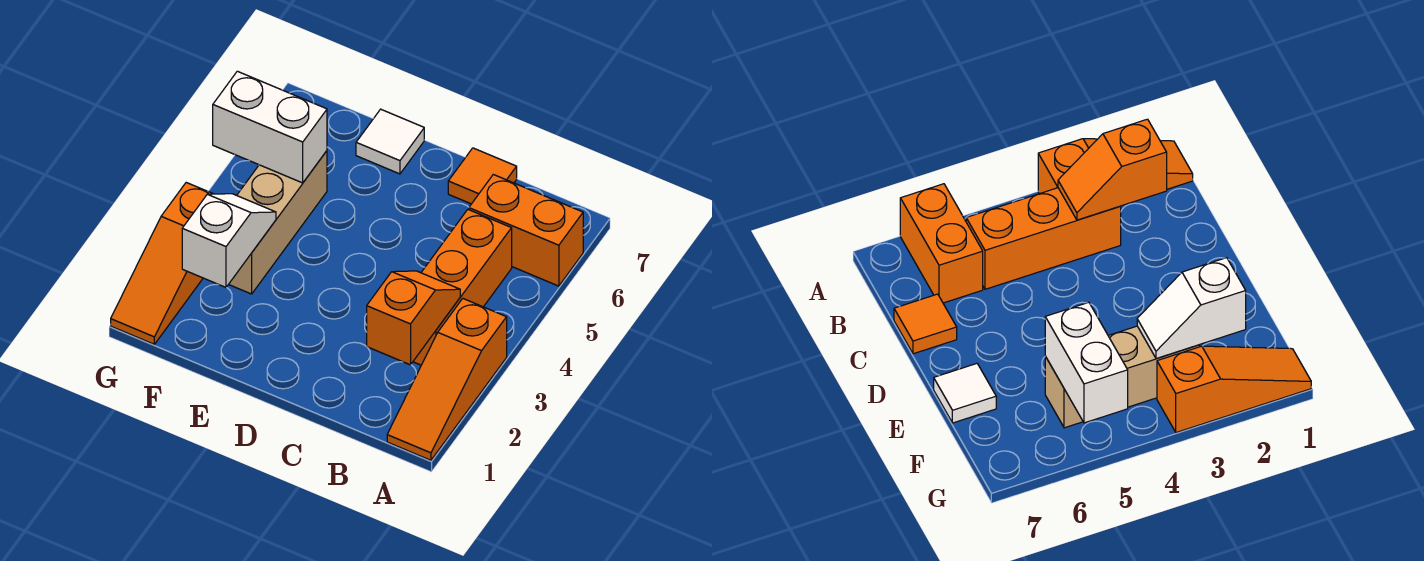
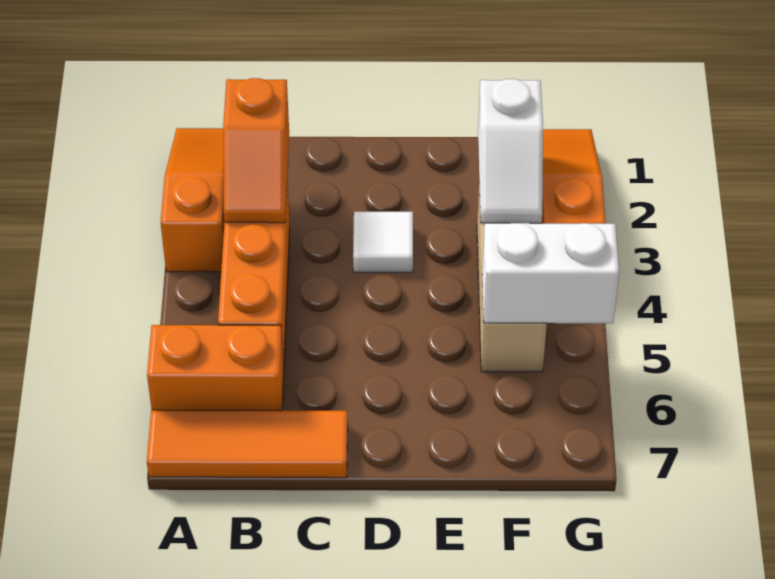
orange 1x1 tile [448,148,517,204] -> orange 1x3 tile [147,410,348,478]
white 1x1 tile [356,109,424,174] -> white 1x1 tile moved to [353,212,413,272]

